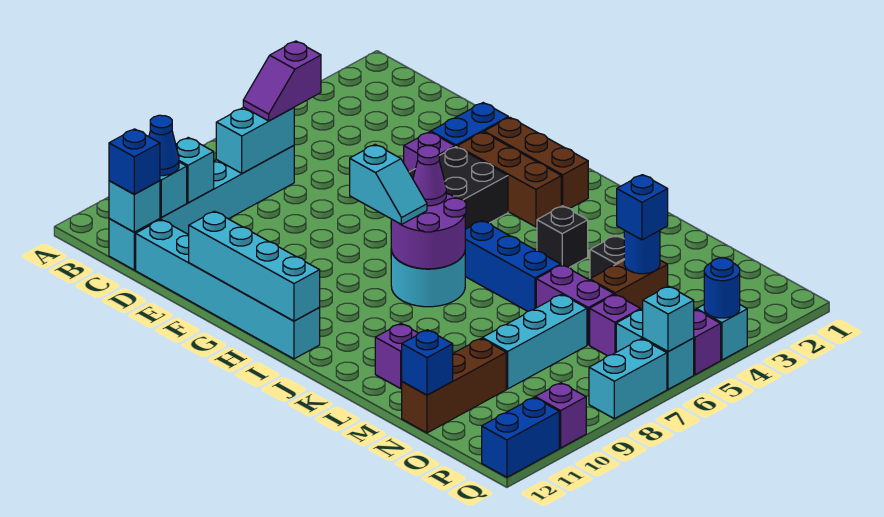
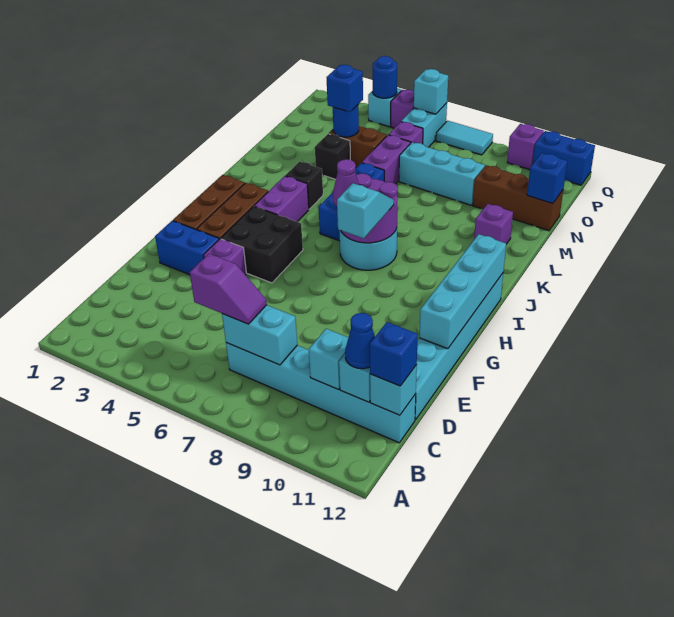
none -> purple 1x2 brick [254,176,309,222]
cyan 1x2 brick [589,339,667,419] -> cyan 1x2 tile [436,121,493,155]

